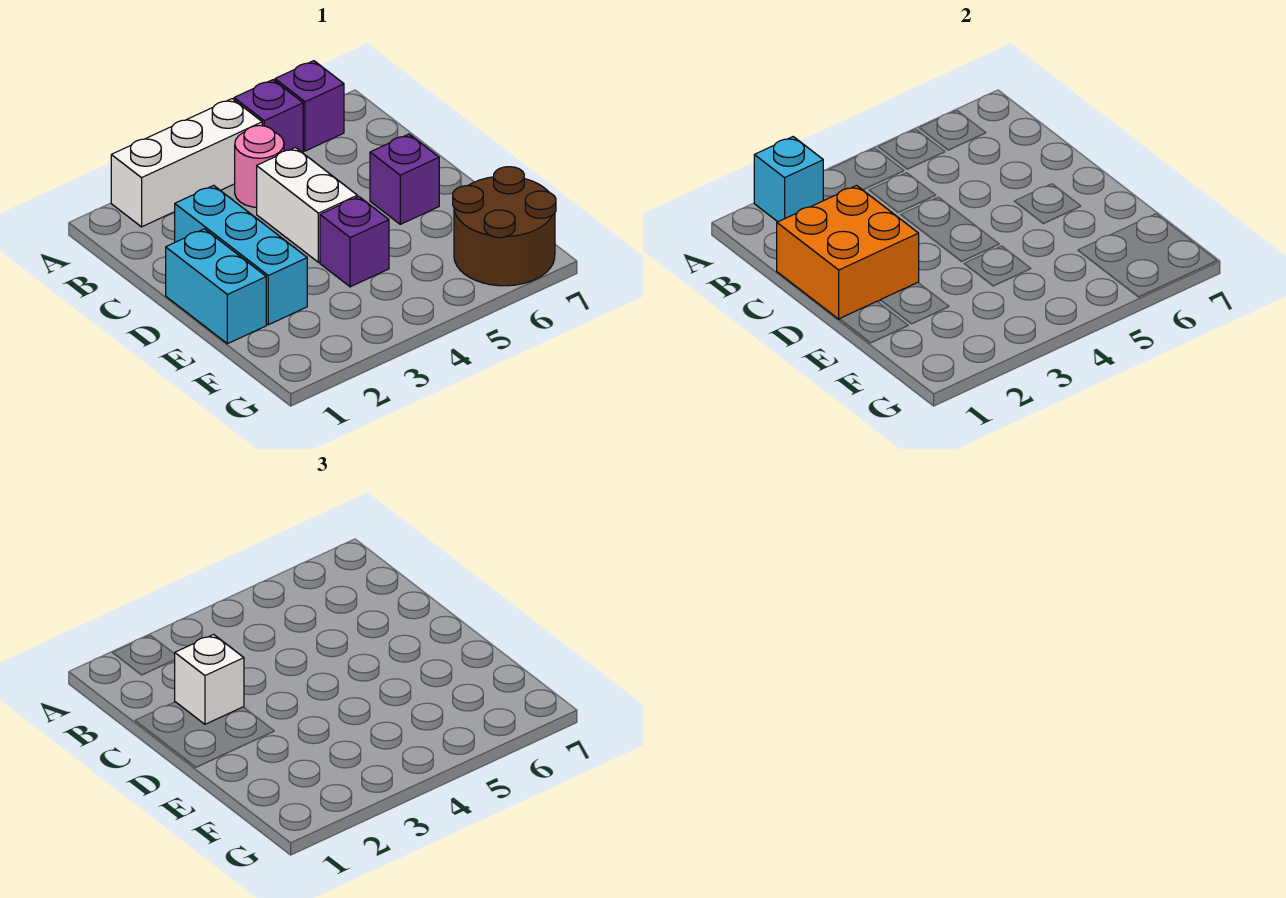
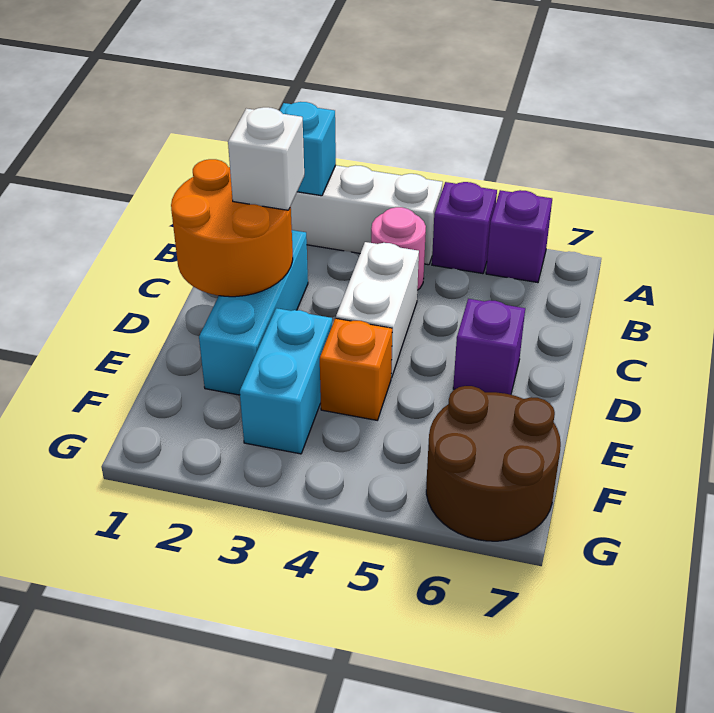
orange 2x2 brick [777,185,919,319] -> orange 2x2 round brick [171,159,293,297]
cyan 1x2 brick [166,229,266,344] -> cyan 1x2 brick moved to [240,308,332,454]
purple 1x1 brick [320,197,389,287] -> orange 1x1 brick [320,318,392,420]

